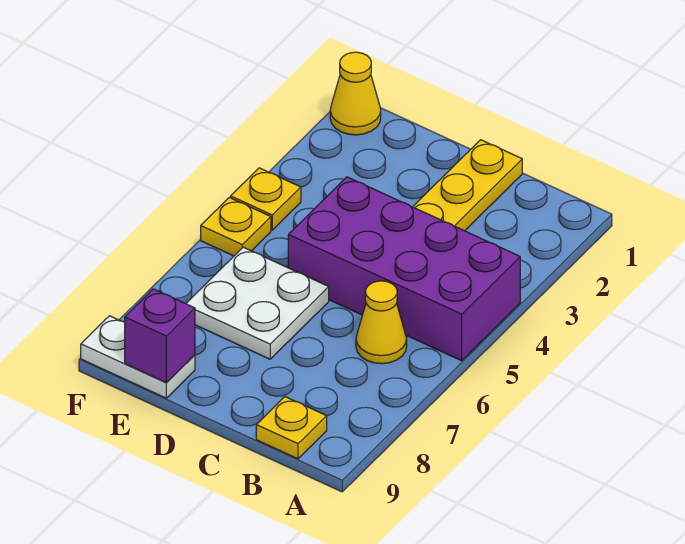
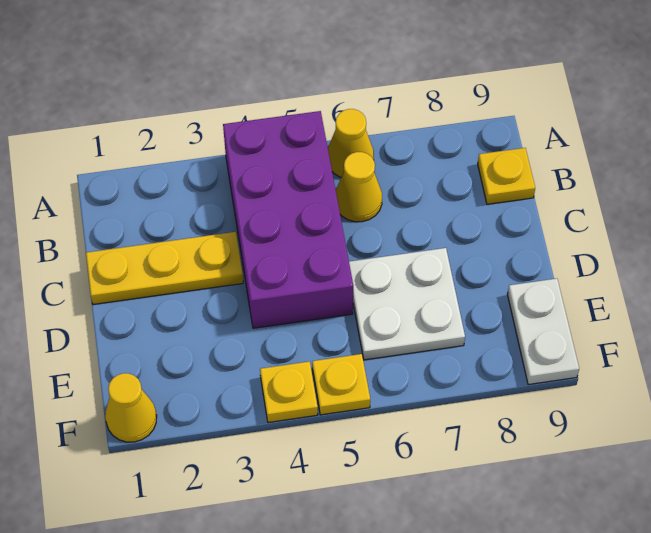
none -> yellow 1x1 cone [328,109,374,177]
purple 1x1 brick [125,289,195,383] -> none

